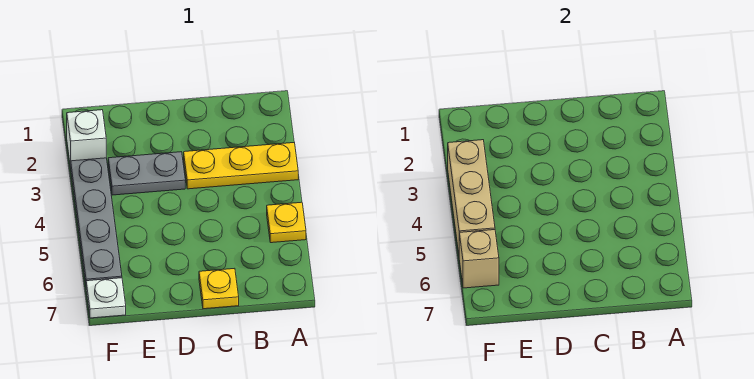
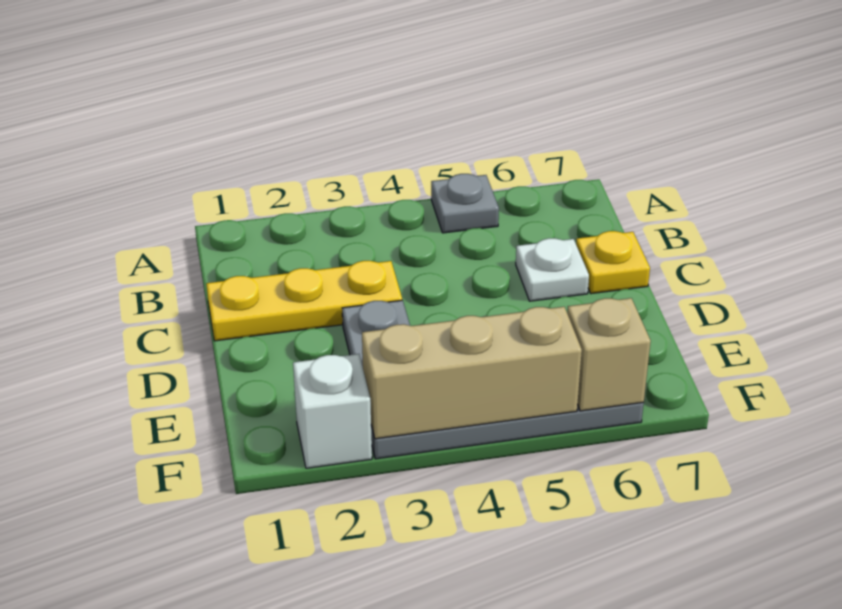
yellow 1x3 plate [184,142,298,189] -> yellow 1x3 plate turned to [206,261,402,341]
yellow 1x1 plate [267,202,306,243] -> grey 1x1 plate [431,174,499,233]
white 1x1 plate [86,278,126,318] -> white 1x1 plate moved to [516,238,589,301]

